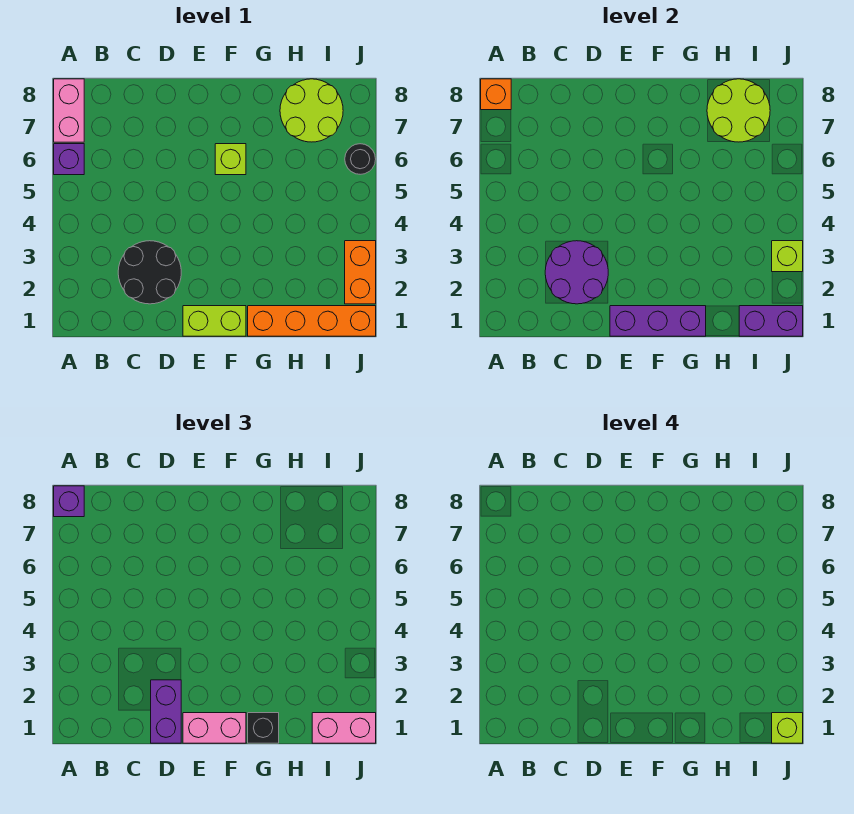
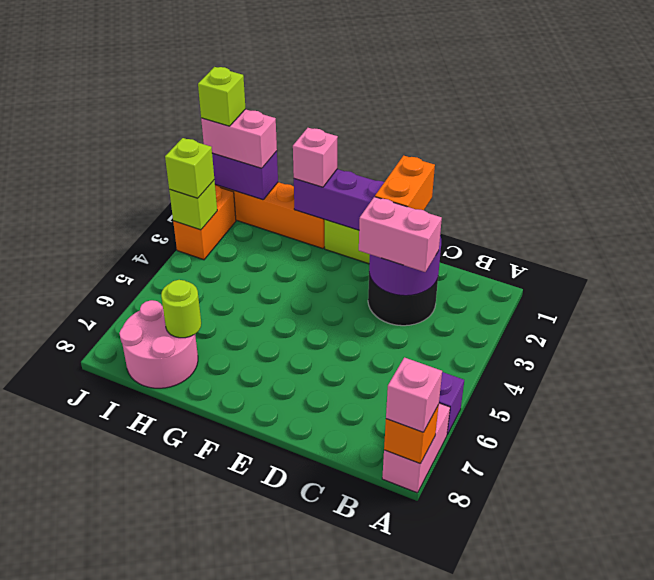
purple 1x1 brick [54,486,84,517] -> pink 1x1 brick [386,357,442,432]
purple 1x2 brick [151,680,181,743] -> orange 1x2 brick [375,155,435,210]
pink 1x2 brick [183,713,246,743] -> pink 1x2 brick moved to [359,197,442,272]
lime 1x1 brick [215,144,246,175] -> lime 1x1 brick moved to [165,138,214,198]
black 1x1 brick [248,713,279,743] -> pink 1x1 brick [293,128,338,187]
lime 2x2 round brick [280,79,343,142] -> pink 2x2 round brick [119,300,198,388]
lime 2x2 round brick [707,79,770,142] -> lime 1x1 round brick [161,280,201,338]
black 1x1 round brick [345,144,376,174] -> none

